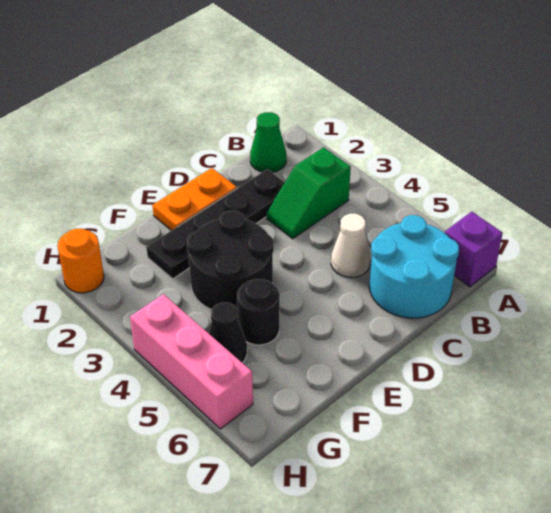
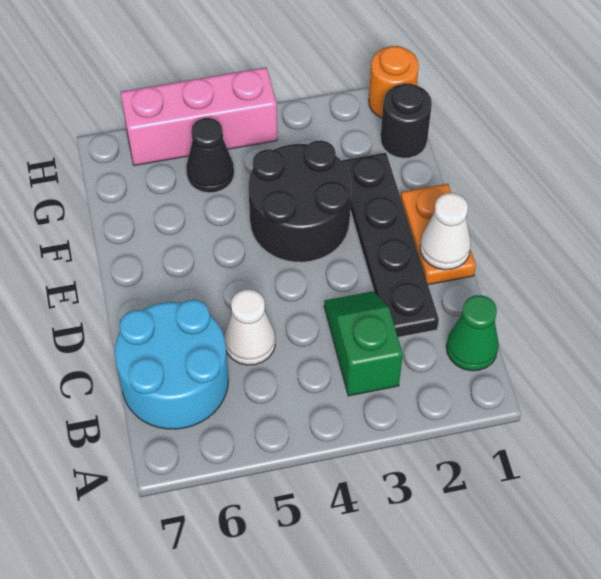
purple 1x1 brick [445,212,503,287] -> none
none -> white 1x1 cone [420,193,471,270]
black 1x1 round brick [237,279,280,345] -> black 1x1 round brick moved to [381,84,432,158]

